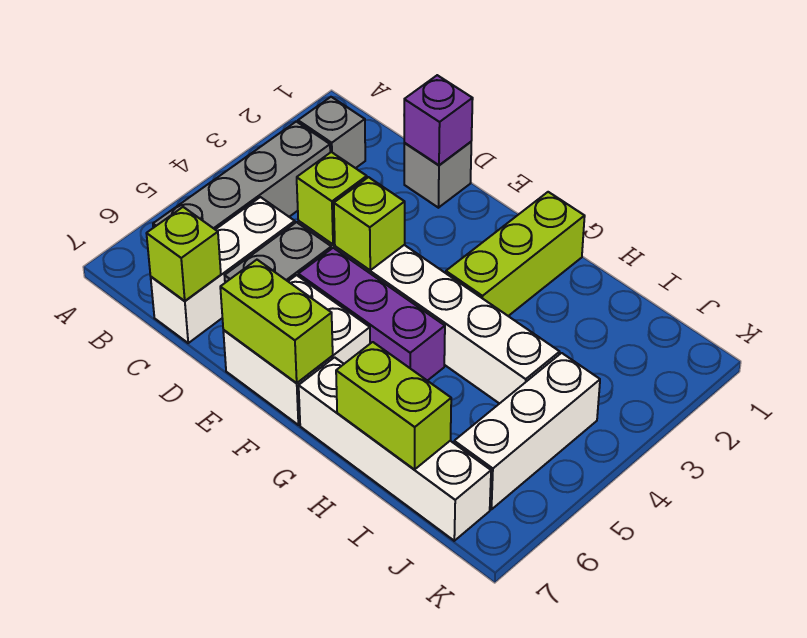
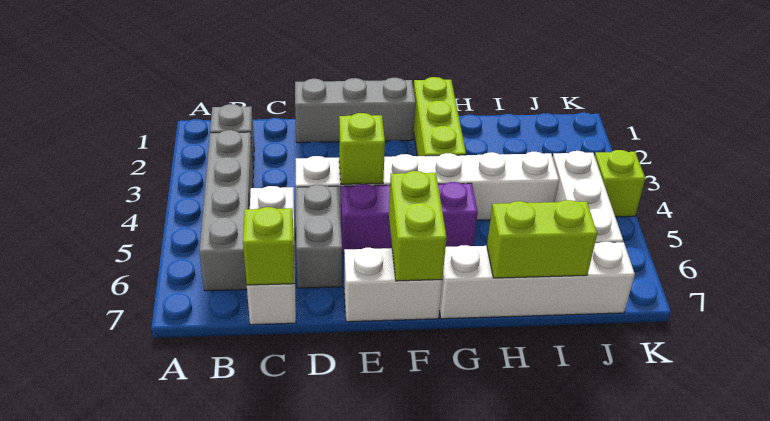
grey 1x1 brick [404,142,471,208] -> grey 1x3 brick [295,78,415,143]
purple 1x1 brick [404,75,473,165] -> none
lime 1x1 brick [297,152,367,244] -> lime 1x1 brick moved to [595,150,645,217]
white 2x2 brick [223,275,370,425] -> white 1x2 brick [344,248,442,322]
lime 1x2 brick [220,260,333,383] -> lime 1x2 brick turned to [389,171,447,281]

